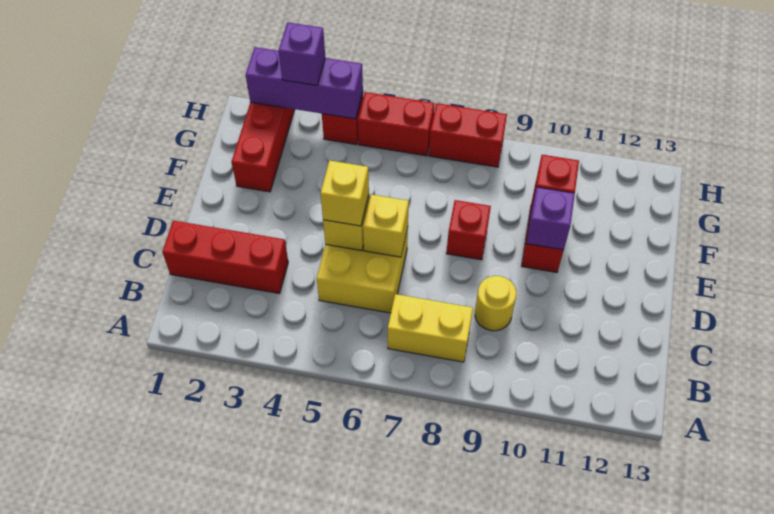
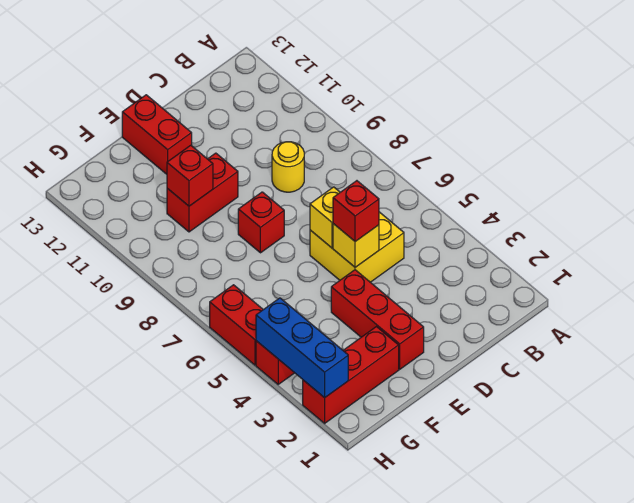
yellow 1x2 brick [388,294,473,362] -> none
red 1x3 brick [162,221,288,294] -> red 1x3 brick moved to [331,270,424,369]
yellow 1x1 brick [320,160,369,226] -> red 1x1 brick [333,181,379,242]
purple 1x1 brick [526,187,575,250] -> none
purple 1x3 brick [246,47,363,119] -> blue 1x3 brick [256,298,348,398]
purple 1x1 brick [278,22,325,85] -> none
red 1x2 brick [429,103,507,167] -> red 1x2 brick moved to [122,95,192,174]

